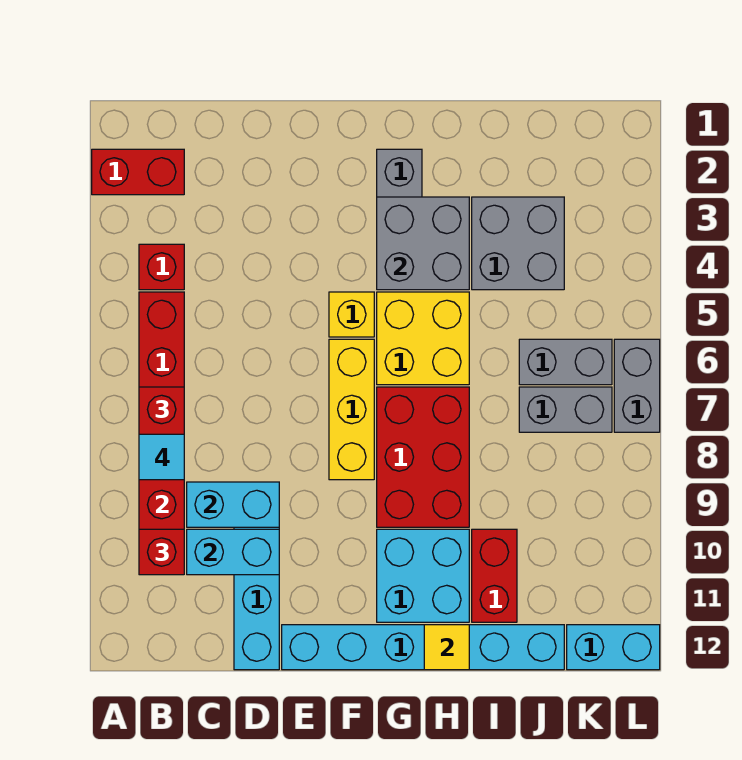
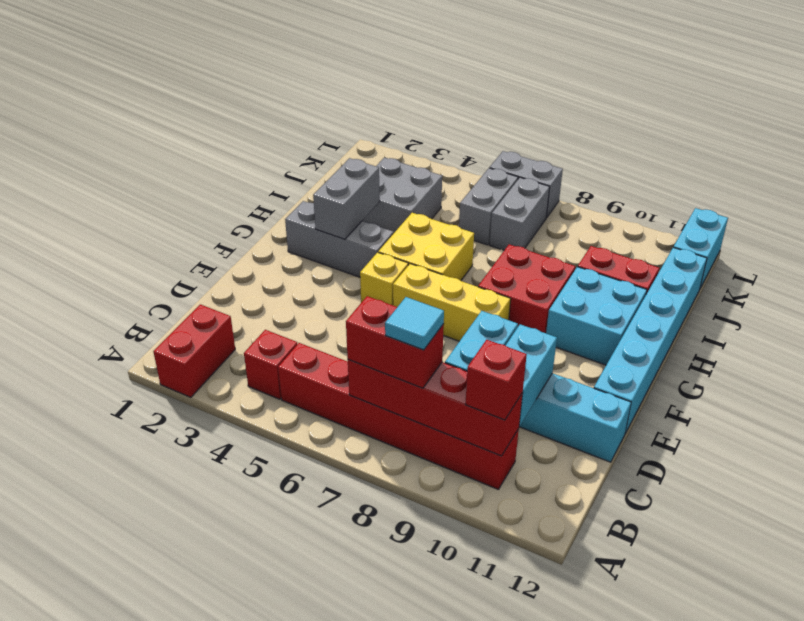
grey 2x2 brick [377,197,469,290] -> grey 1x2 brick [313,158,380,239]
red 2x3 brick [377,387,469,527] -> red 2x2 brick [478,244,575,333]
yellow 1x1 tile [424,625,469,670] -> none

